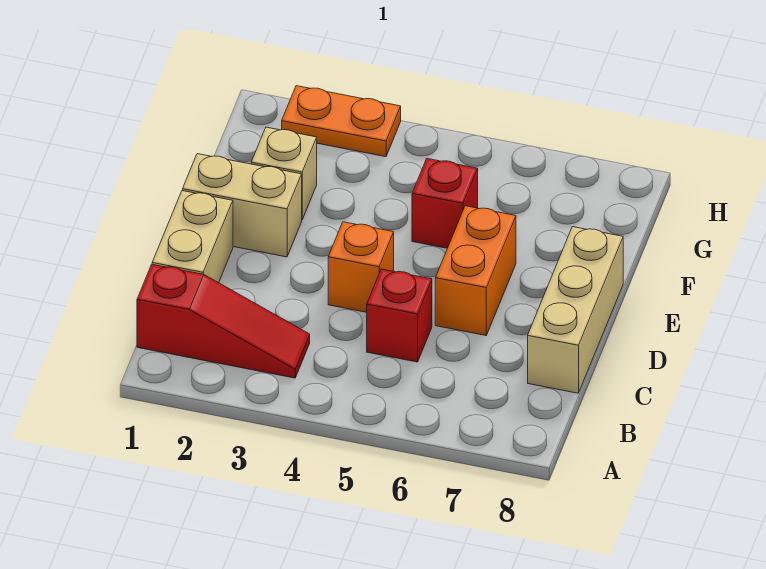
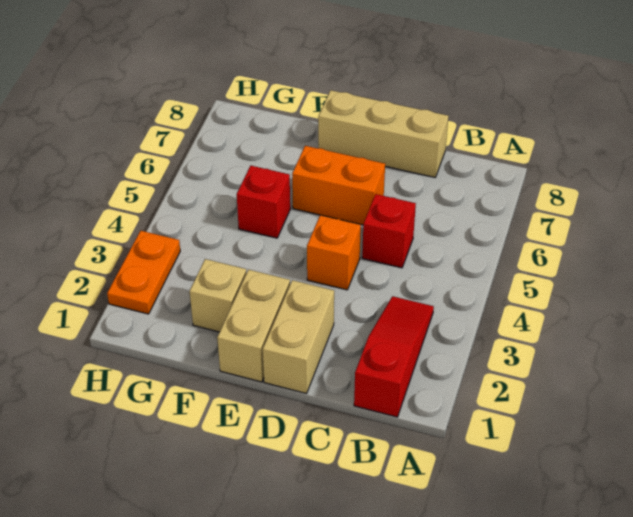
tan 1x2 brick [152,191,233,283] -> tan 1x2 brick turned to [263,280,334,394]

